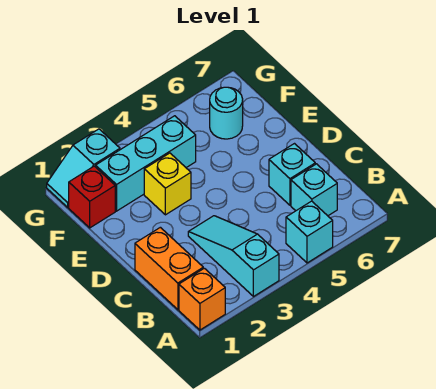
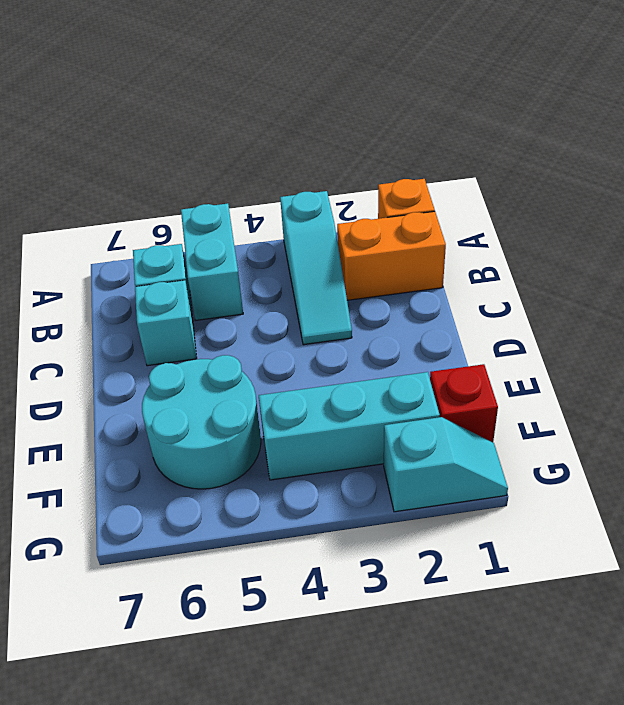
cyan 1x1 brick [286,201,333,263] -> cyan 1x2 brick [181,203,243,320]
orange 1x2 brick [135,227,203,310] -> orange 1x2 brick turned to [337,211,446,300]
yellow 1x1 brick [144,153,191,215] -> none
cyan 1x1 round brick [210,87,243,139] -> cyan 2x2 round brick [142,355,261,489]

